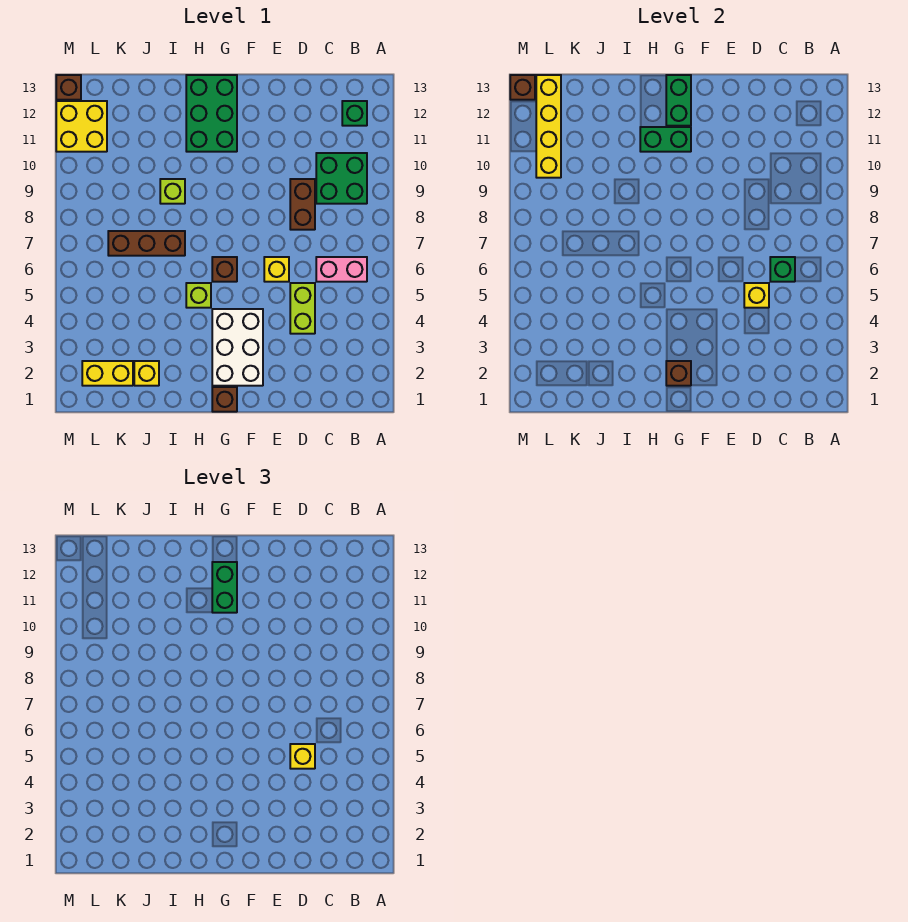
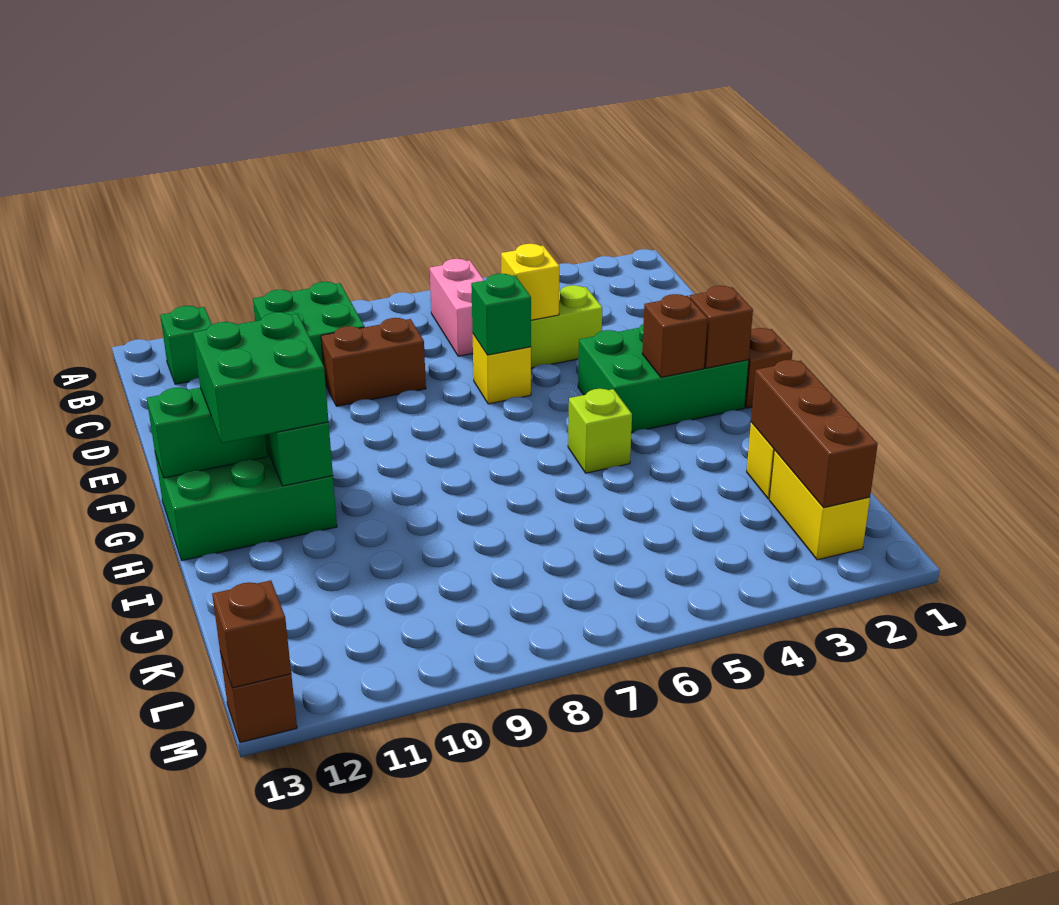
green 1x1 brick [770,257,795,282] -> green 1x1 brick moved to [471,273,531,355]
yellow 1x1 brick [290,744,315,769] -> none
white 2x3 brick [212,309,263,386] -> green 2x3 brick [578,324,749,433]
brown 1x1 brick [212,257,237,282] -> brown 1x1 brick moved to [642,294,708,377]
green 1x2 brick [212,562,237,613] -> green 2x2 brick [193,312,329,443]
brown 1x3 brick [108,231,185,256] -> brown 1x3 brick moved to [751,360,878,508]
lime 1x1 brick [160,179,185,204] -> none
yellow 1x4 brick [536,75,561,178] -> none
yellow 2x2 brick [56,101,107,152] -> none

